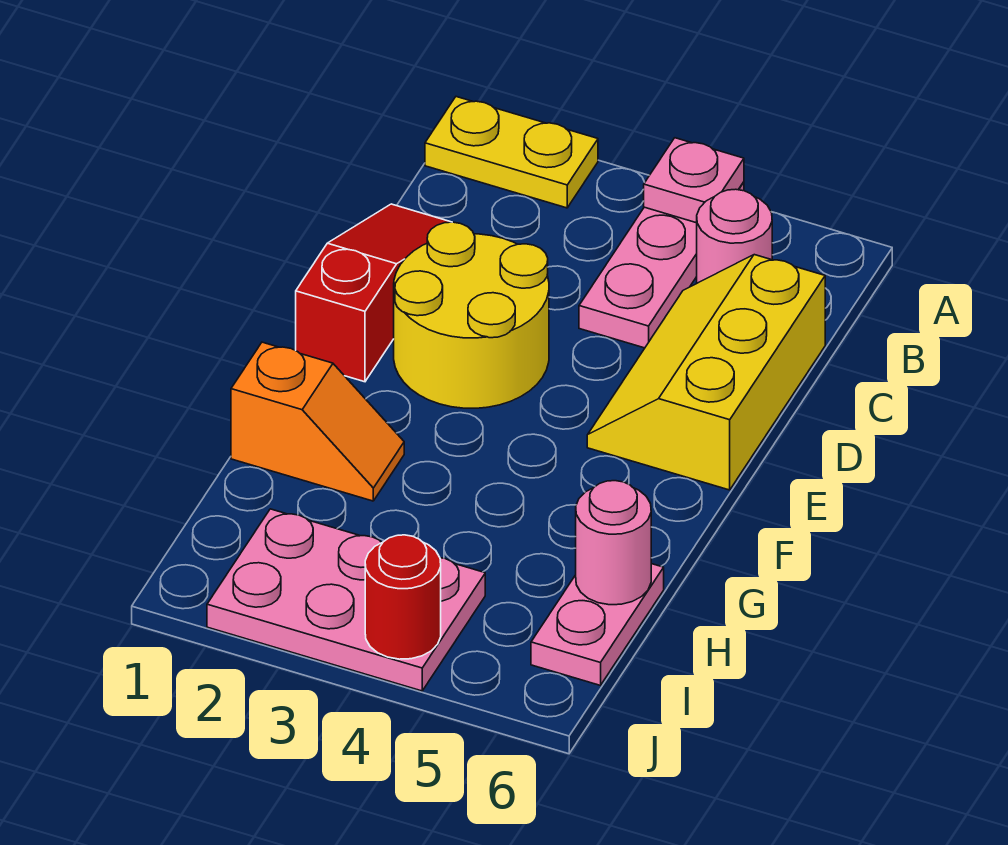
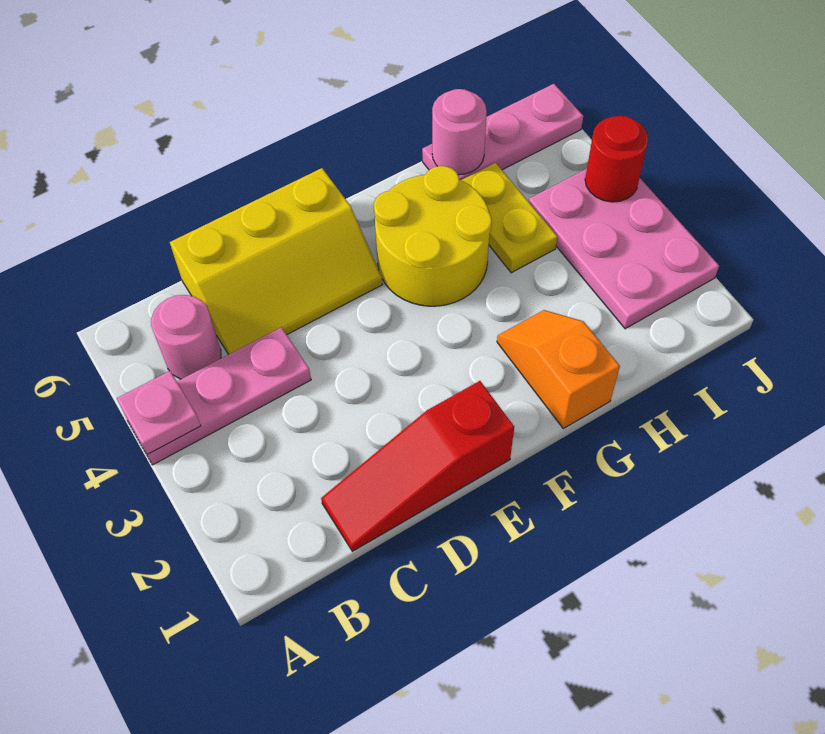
yellow 1x2 plate [425,97,598,208] -> yellow 1x2 plate moved to [462,163,557,273]
yellow 2x2 round brick [394,222,549,408] -> yellow 2x2 round brick moved to [374,166,492,306]
pink 1x2 plate [531,564,664,685] -> pink 1x3 plate [422,84,583,180]

